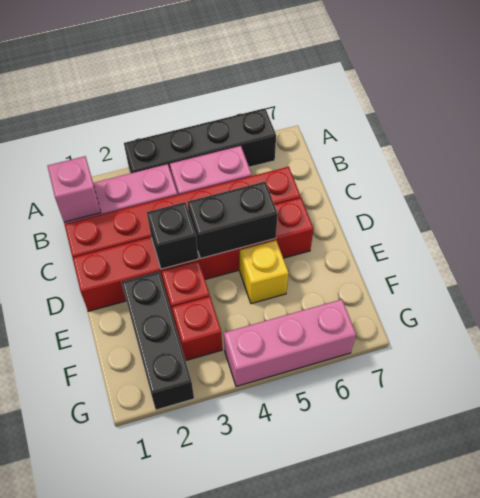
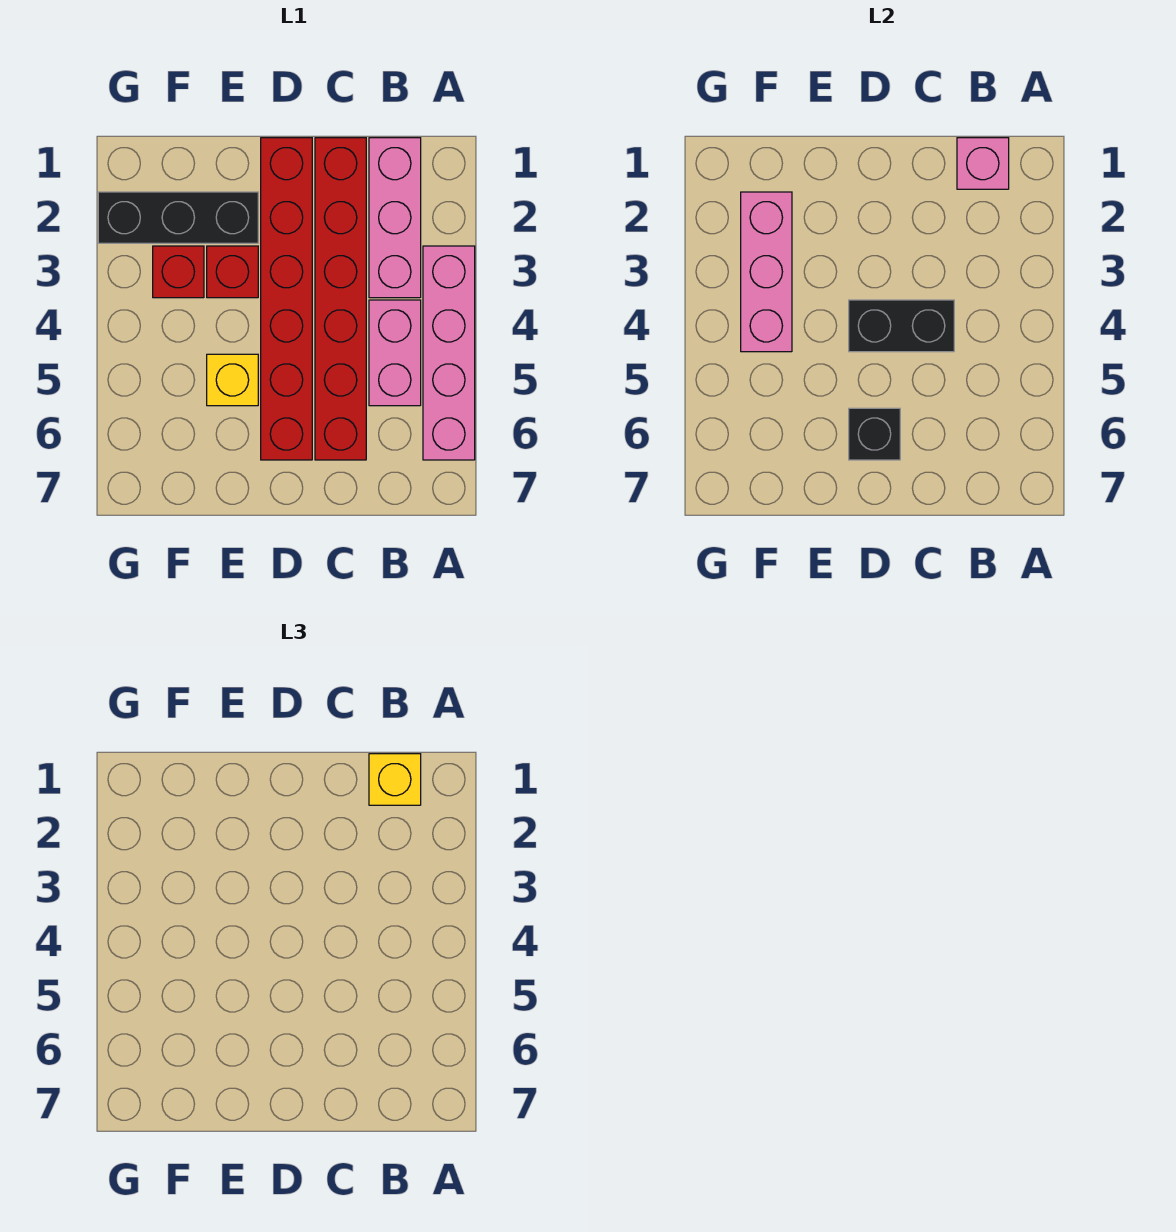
black 1x4 brick [124,108,276,173] -> pink 1x4 brick [423,246,475,460]
none -> yellow 1x1 brick [369,754,421,805]
black 1x1 brick [147,202,198,269] -> black 1x1 brick moved to [849,408,900,460]
black 1x2 brick [188,182,278,259] -> black 1x2 brick turned to [849,300,954,352]
pink 1x3 brick [224,299,356,387] -> pink 1x3 brick moved to [741,192,792,352]

